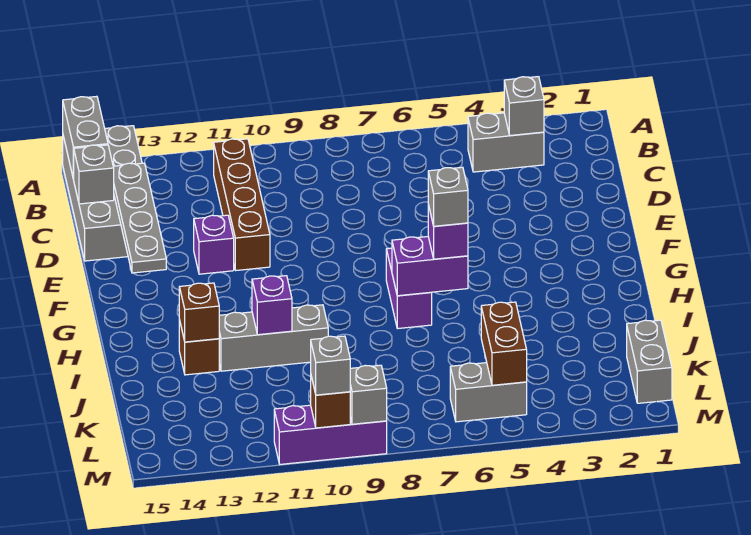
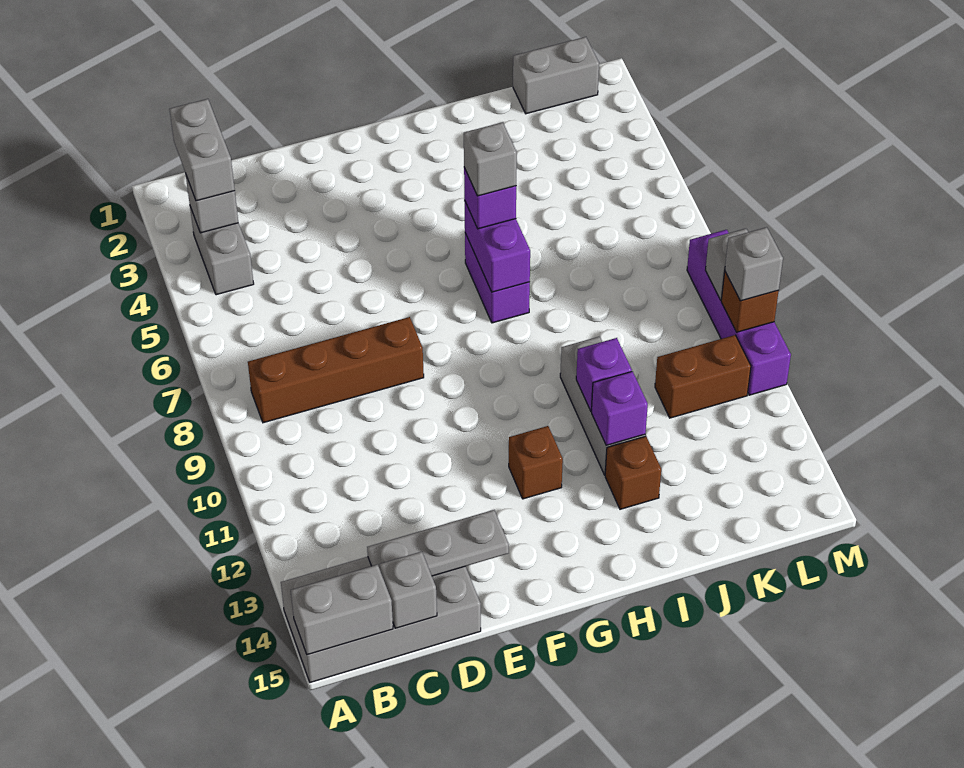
brown 1x4 brick [214,139,270,270] -> brown 1x4 brick moved to [248,317,424,423]
grey 1x4 plate [113,163,166,273] -> grey 1x3 plate [367,510,509,576]
purple 1x1 brick [194,215,234,274] -> purple 1x1 brick moved to [592,371,648,445]
purple 1x2 brick [386,248,432,329] -> purple 1x2 brick turned to [465,233,530,323]
brown 1x1 brick [179,283,219,342] -> brown 1x1 brick moved to [509,426,563,499]
brown 1x2 brick [481,302,527,385] -> brown 1x2 brick moved to [655,335,751,418]
grey 1x2 brick [450,363,527,422] -> grey 1x2 brick moved to [169,99,235,201]
purple 1x3 brick [274,405,387,464] -> purple 1x4 brick [687,230,791,395]

